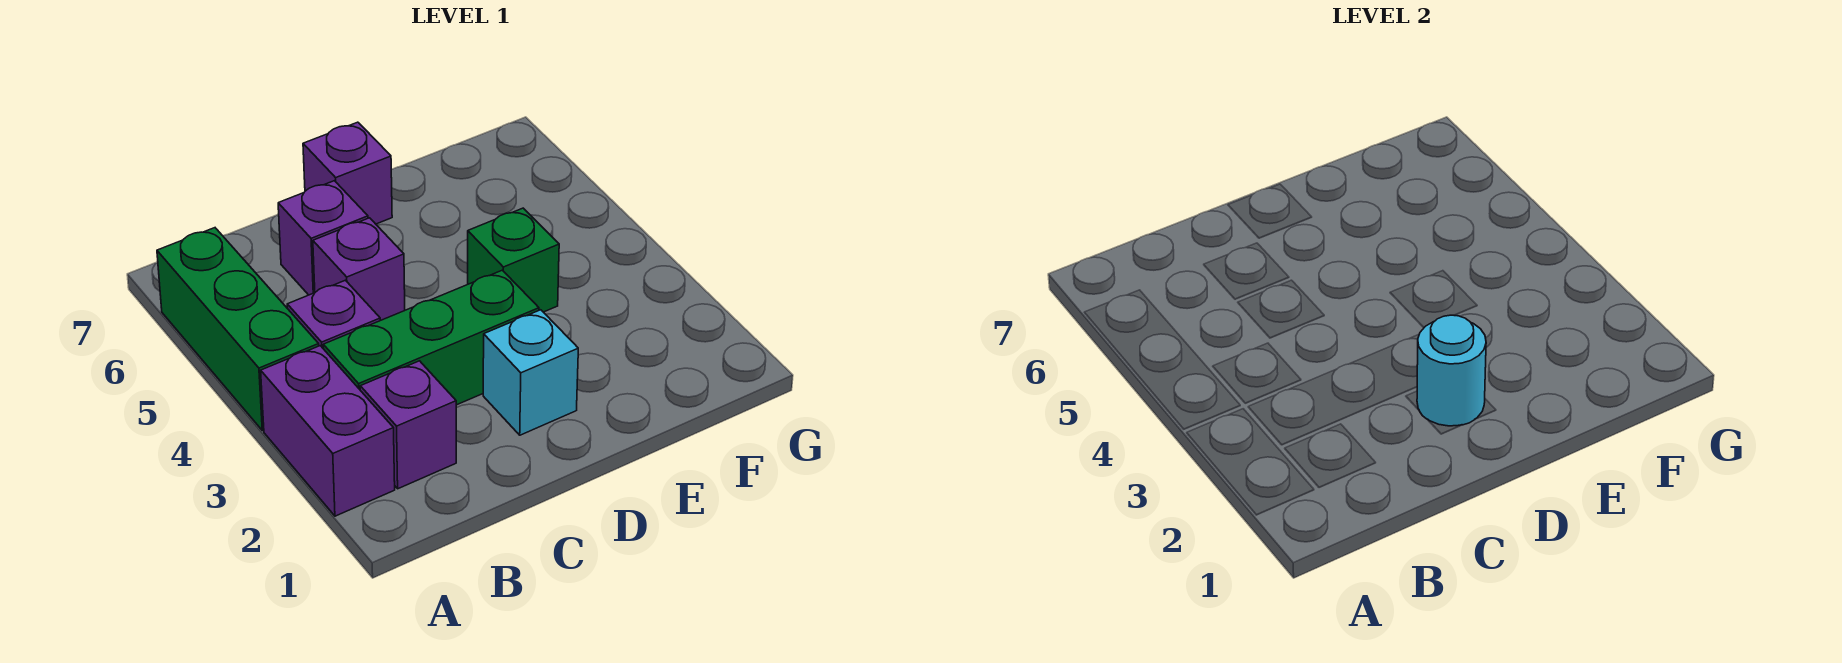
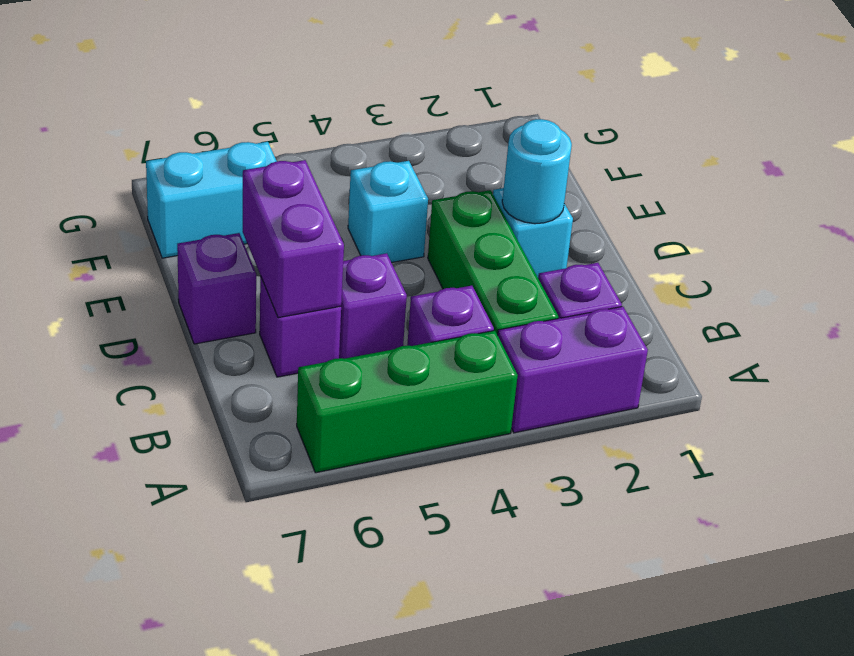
none -> purple 1x2 brick [243,160,344,318]
green 1x1 brick [468,208,559,312] -> cyan 1x1 brick [348,161,428,263]
none -> cyan 1x2 brick [146,142,277,258]

